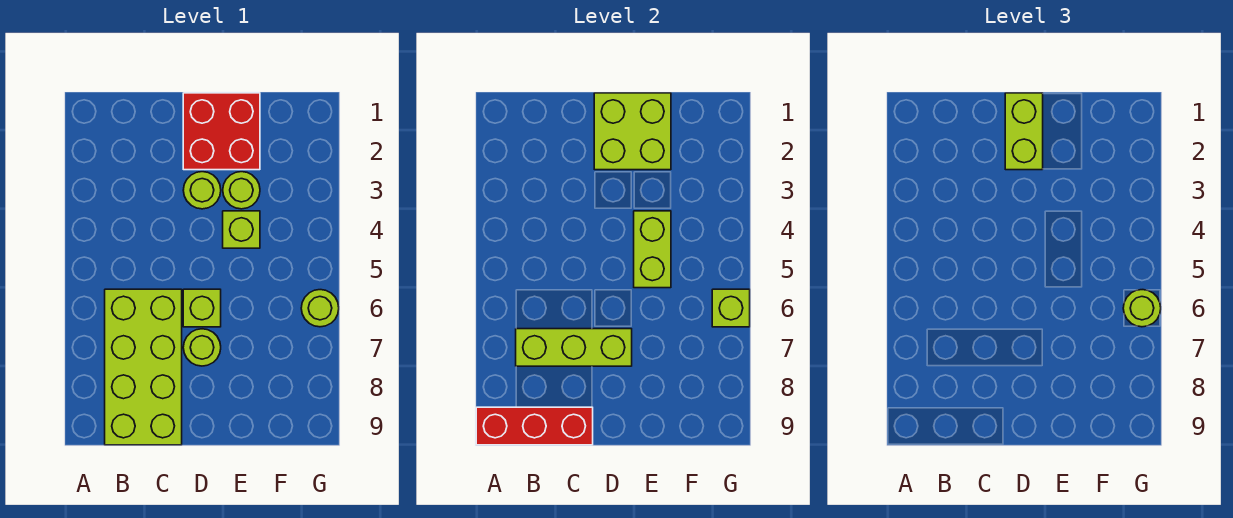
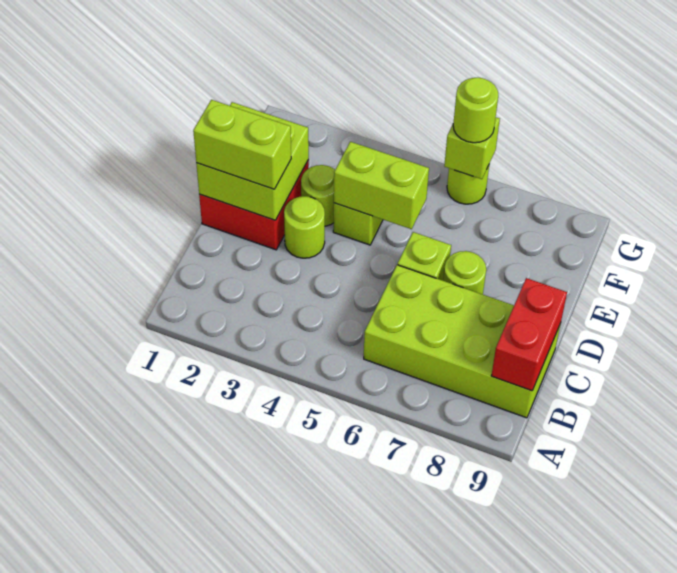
red 1x3 brick [476,407,593,445] -> red 1x2 brick [491,278,567,391]
lime 1x3 brick [516,329,632,366] -> none

